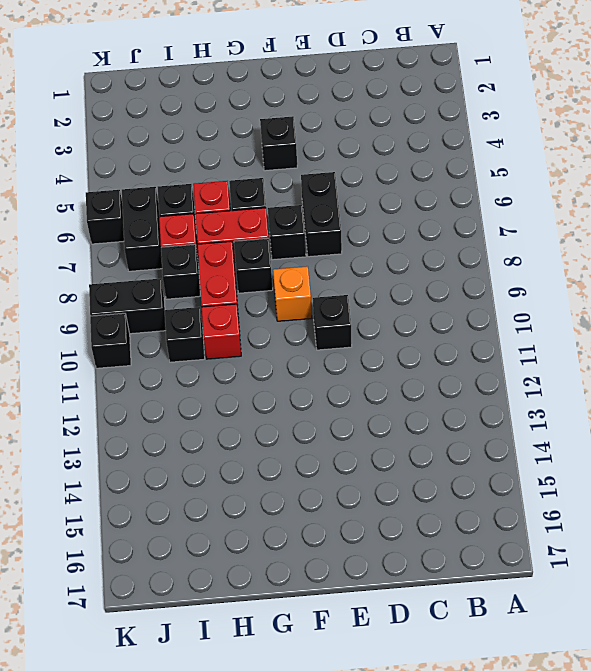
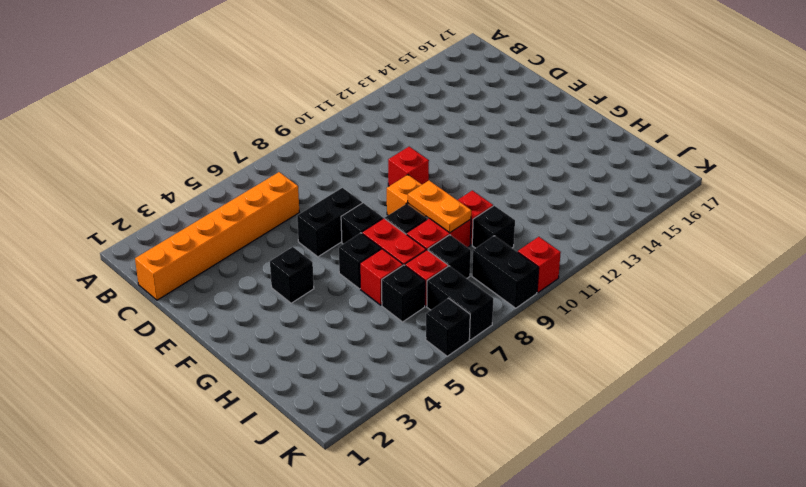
none -> orange 1x6 brick [135,172,299,300]
black 1x1 brick [313,295,352,350] -> red 1x1 brick [388,147,429,186]
none -> orange 1x2 plate [408,181,471,233]
black 1x2 brick [122,187,162,271] -> black 1x2 brick turned to [427,266,493,340]
black 1x1 brick [90,313,131,368] -> red 1x1 brick [518,237,561,293]

